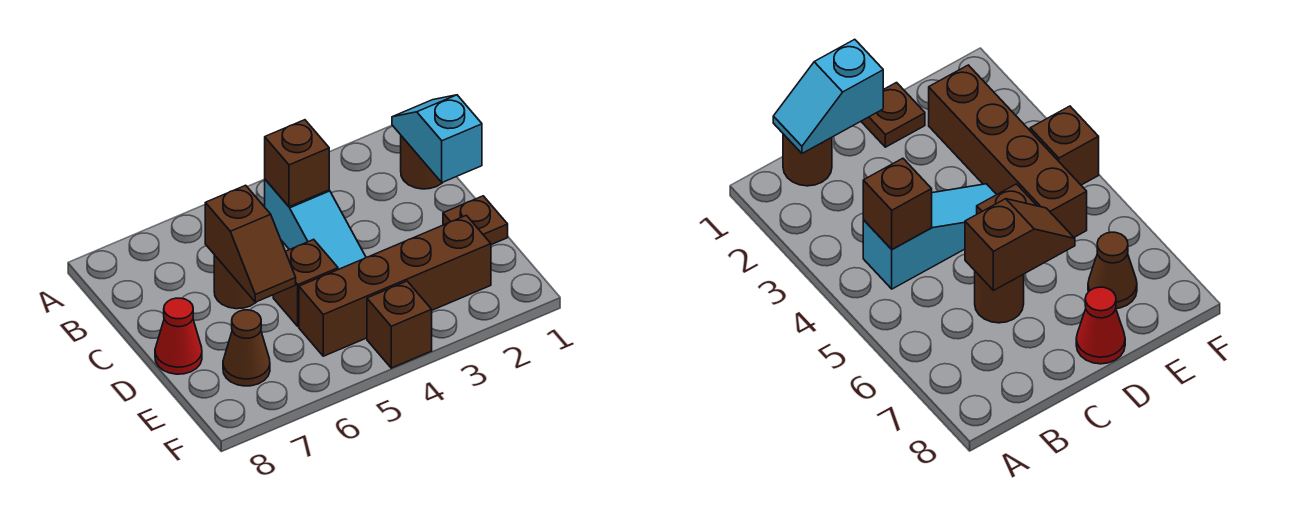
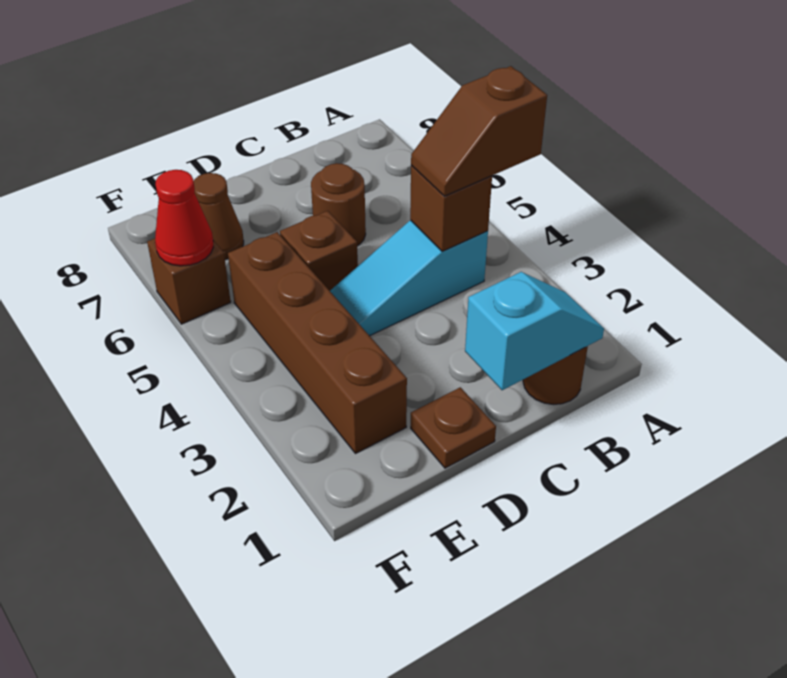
brown 1x2 slope [205,185,296,302] -> brown 1x2 slope moved to [411,66,547,196]
red 1x1 cone [155,298,202,374] -> red 1x1 cone moved to [155,170,213,266]
brown 1x1 brick [367,281,432,368] -> brown 1x1 brick moved to [147,238,231,324]

